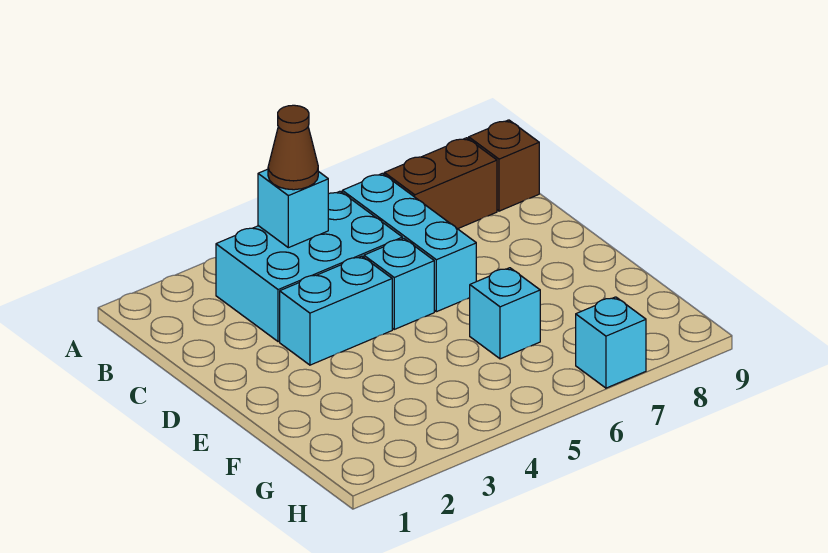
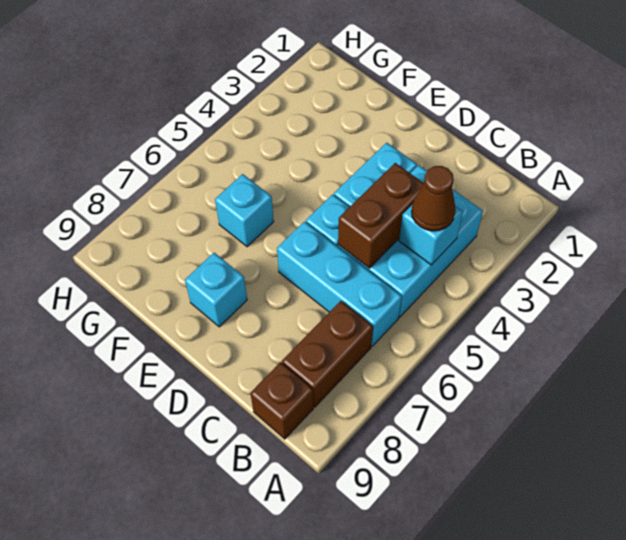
none -> brown 1x2 brick [338,163,424,268]
cyan 1x1 brick [576,297,646,388] -> cyan 1x1 brick moved to [185,253,247,327]

